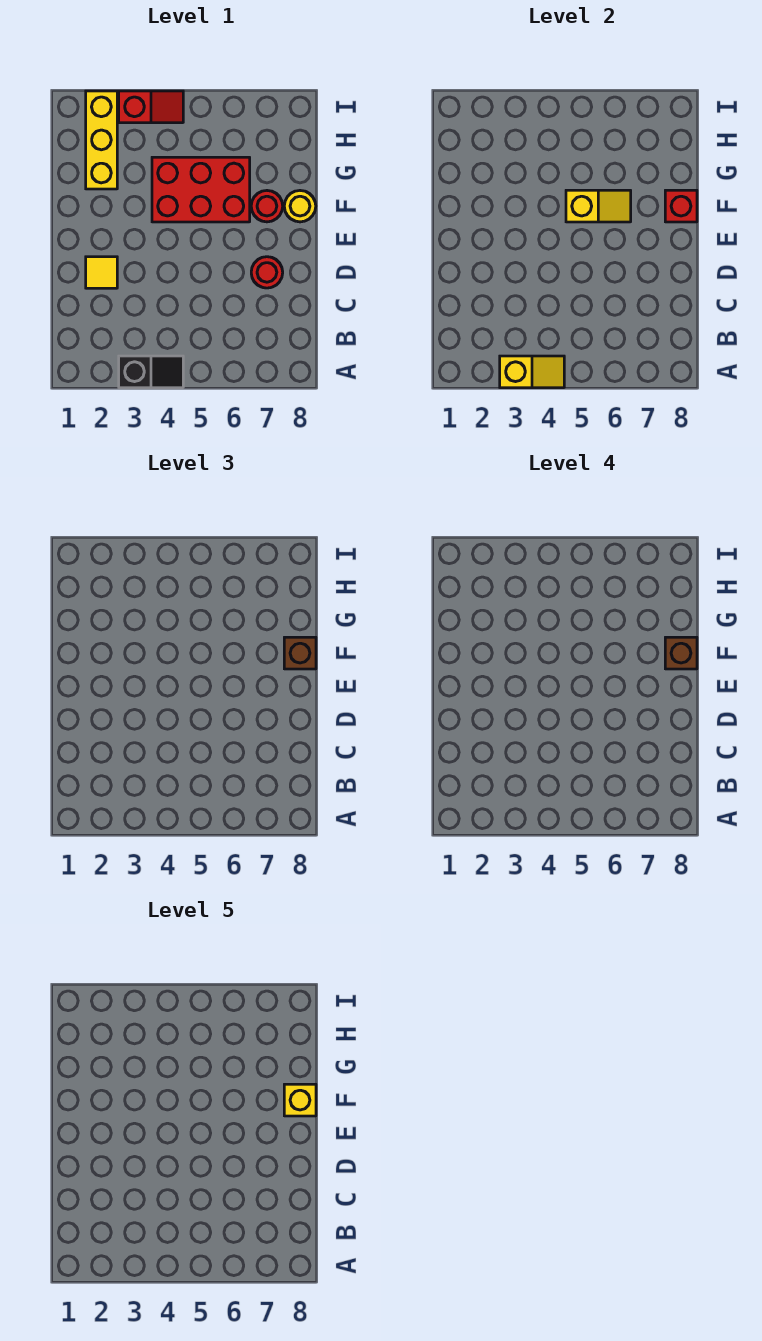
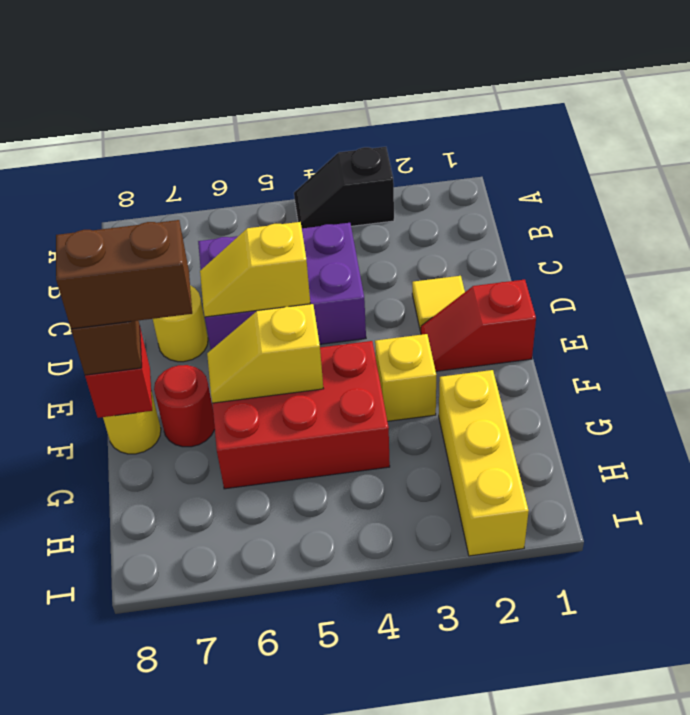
yellow 1x2 slope [500,356,564,388] -> yellow 1x2 slope moved to [200,222,310,317]
none -> purple 2x3 brick [198,223,366,350]
red 1x1 round brick [251,257,283,288] -> yellow 1x1 round brick [153,285,208,362]
brown 1x1 brick [665,637,697,669] -> brown 1x2 brick [56,220,192,329]
yellow 1x1 brick [284,1084,316,1116] -> yellow 1x1 brick moved to [375,334,436,421]
red 1x2 slope [119,91,183,123] -> red 1x2 slope moved to [421,280,536,371]

